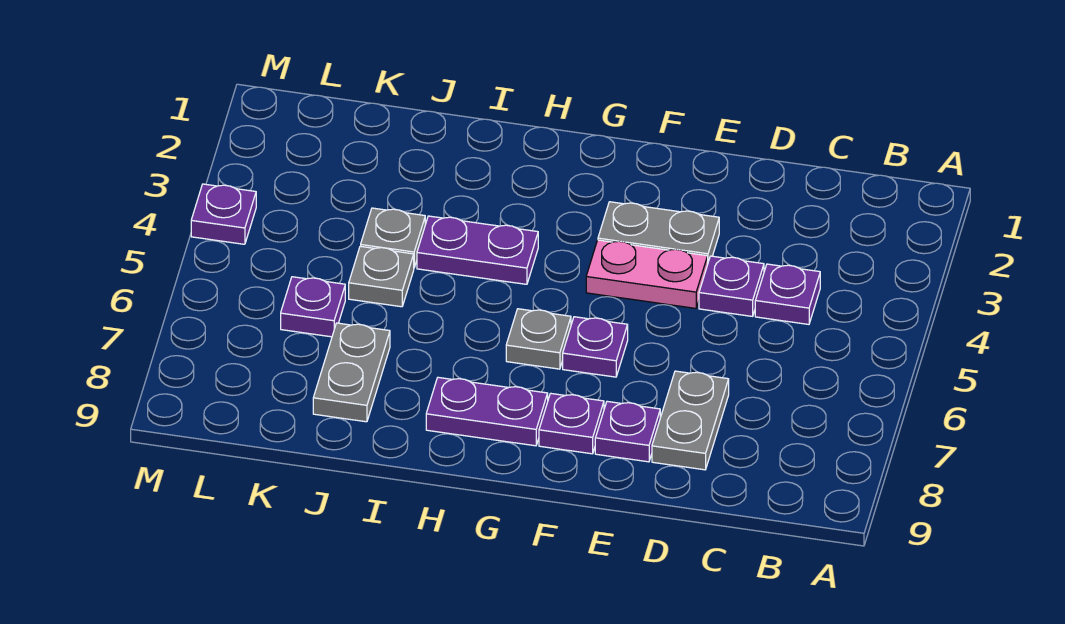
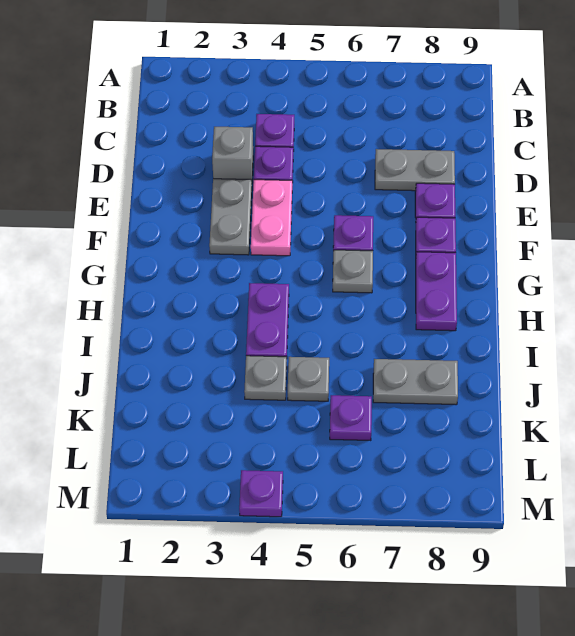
none -> grey 1x1 brick [212,127,253,180]

